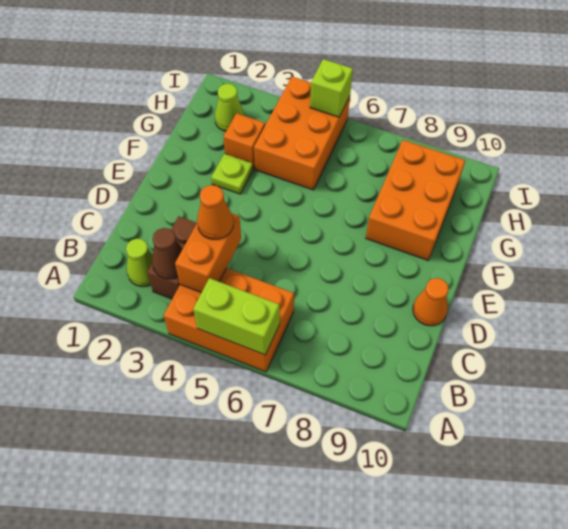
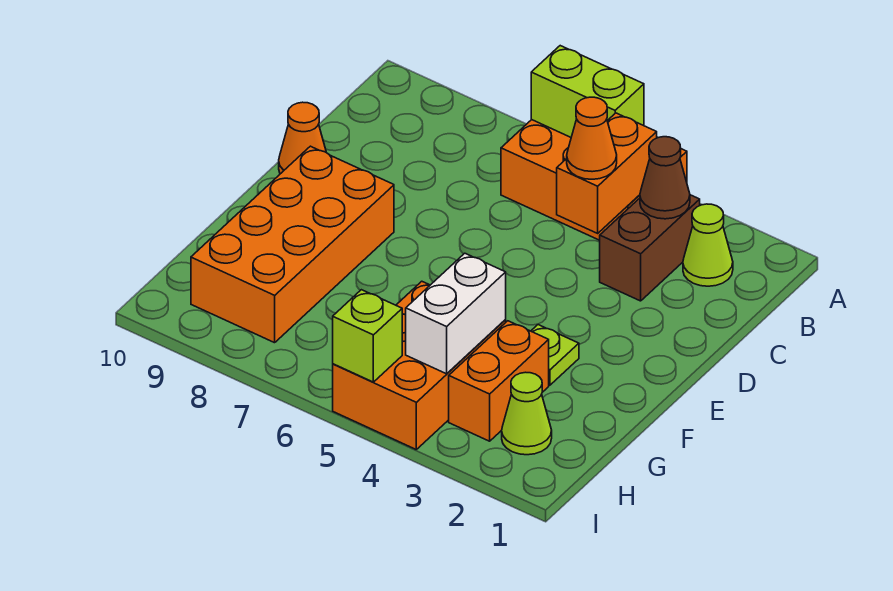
orange 2x3 brick [366,140,465,260] -> orange 2x4 brick [191,146,394,343]
orange 1x1 brick [223,113,265,169] -> orange 1x2 brick [449,321,549,441]
none -> white 1x2 brick [406,253,506,374]

